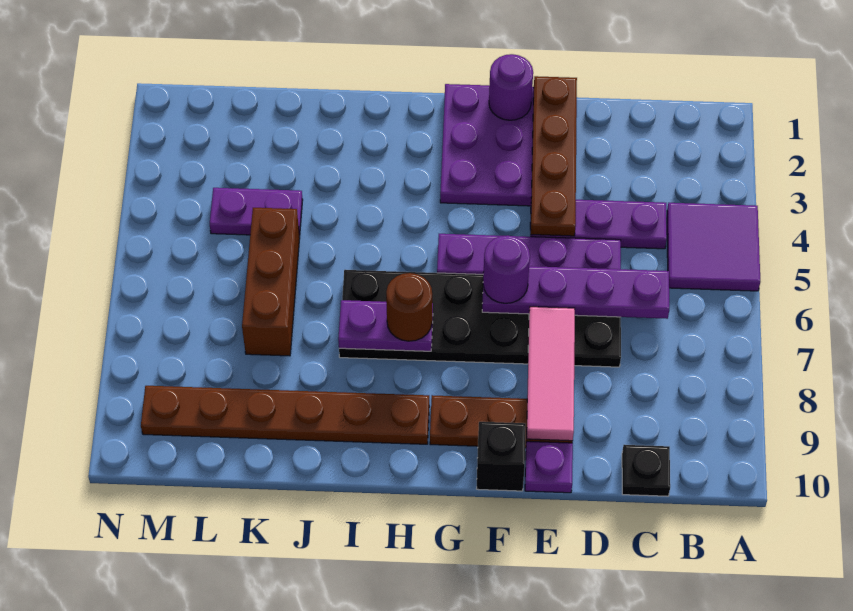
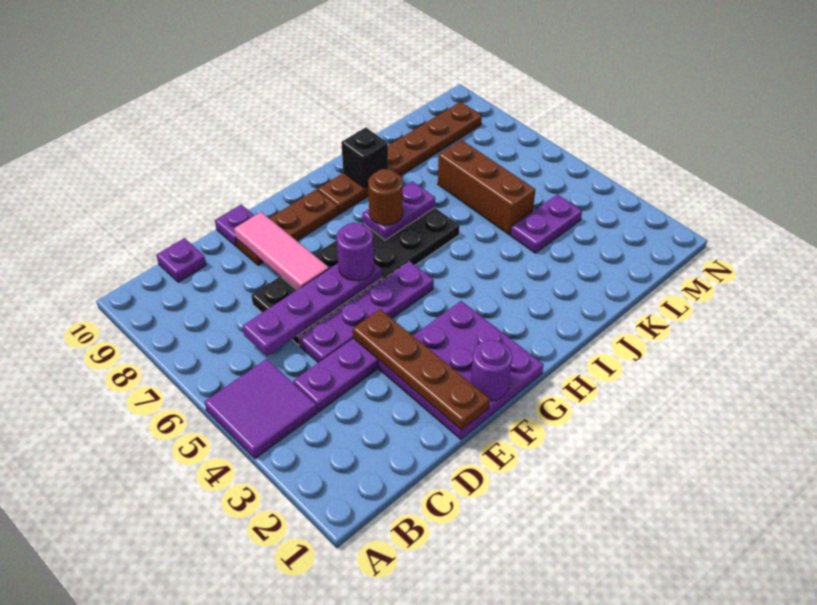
black 1x1 plate [622,445,670,496] -> purple 1x1 plate [156,238,206,282]
black 1x1 brick [477,422,526,491] -> black 1x1 brick moved to [341,128,388,188]

